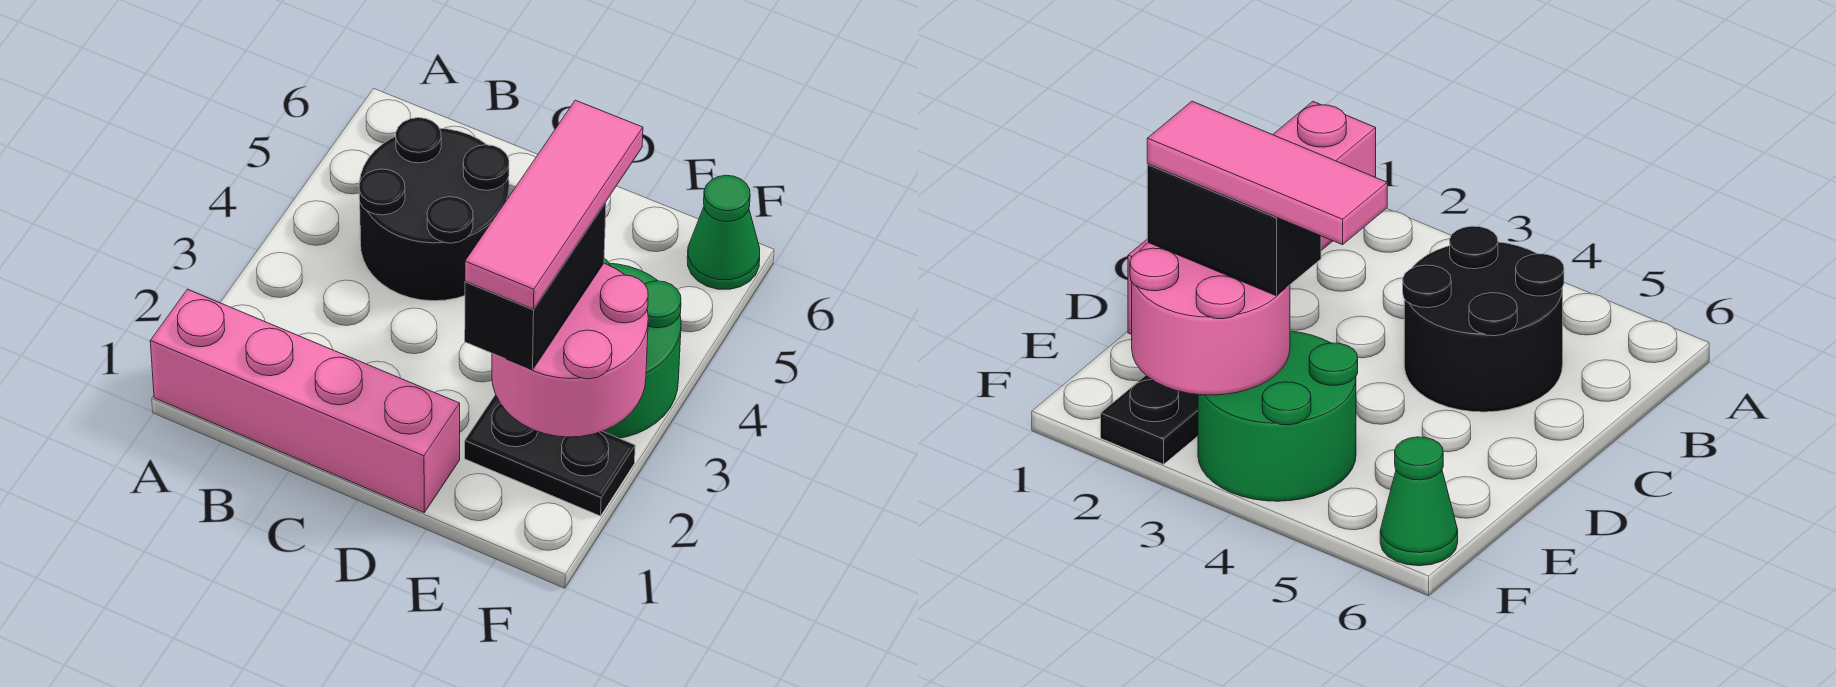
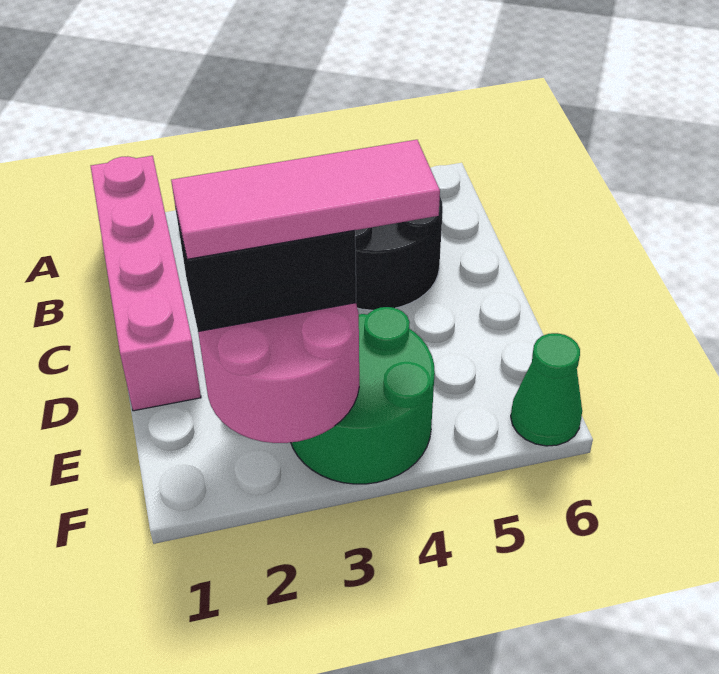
black 1x2 plate [465,395,635,516] -> none

